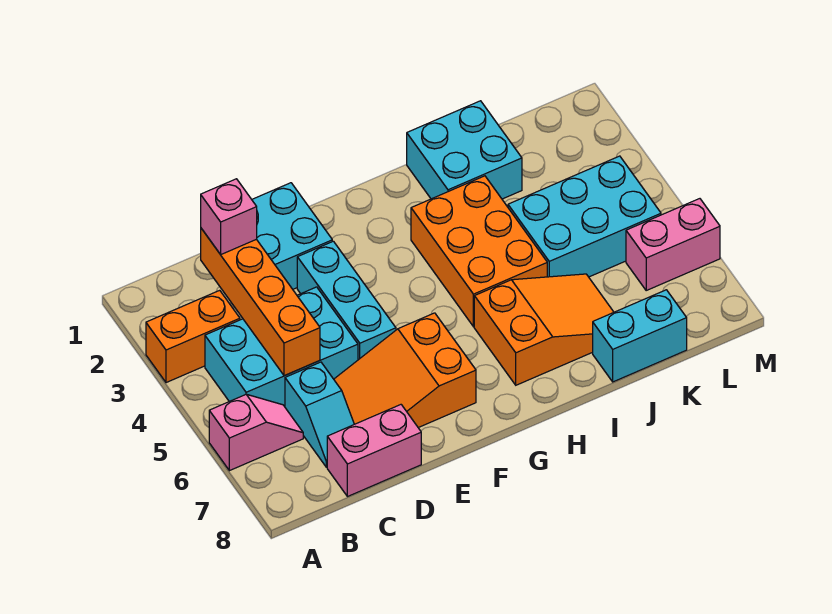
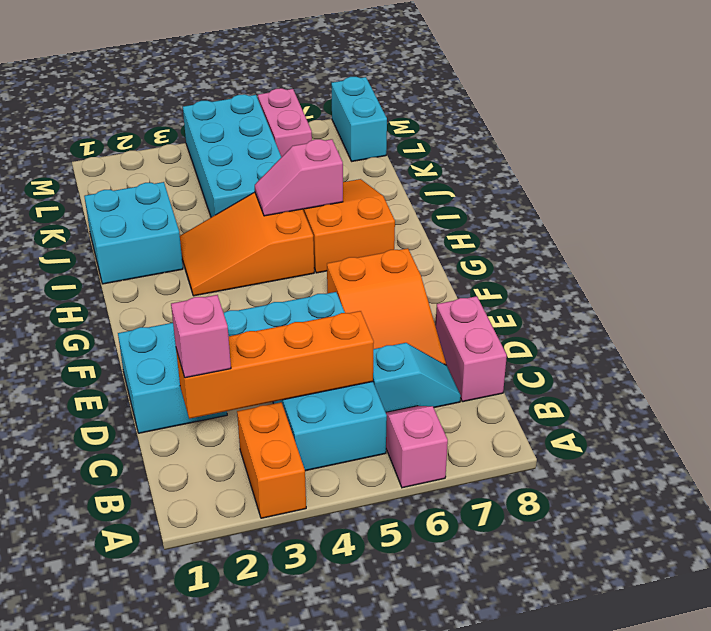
orange 2x3 brick [411,176,547,327] -> orange 2x3 slope [180,192,314,296]
none -> pink 1x2 slope [255,139,343,216]
cyan 2x3 brick [508,156,661,277] -> cyan 2x4 brick [183,94,281,217]
cyan 1x2 brick [593,290,687,382] -> cyan 1x2 brick moved to [331,77,387,161]

